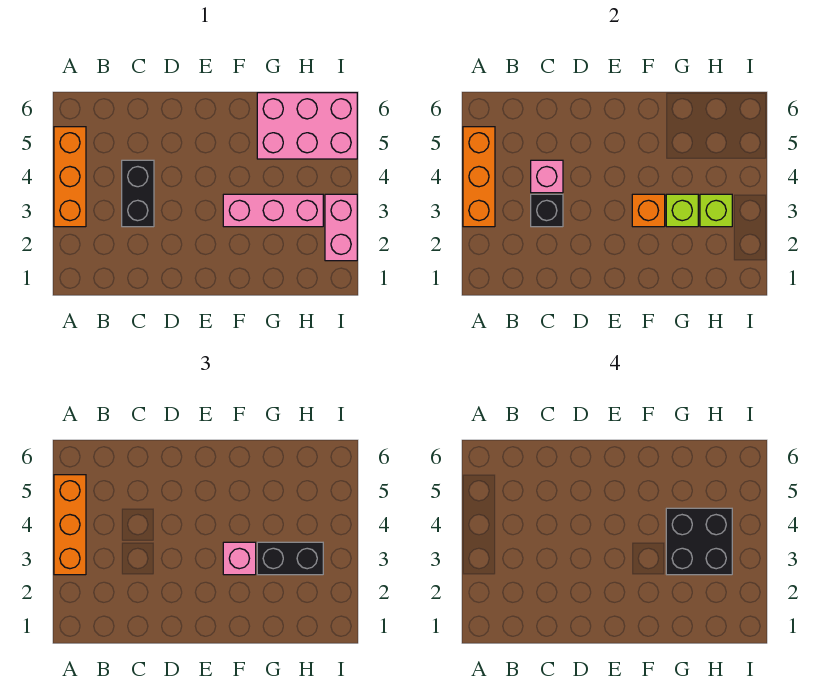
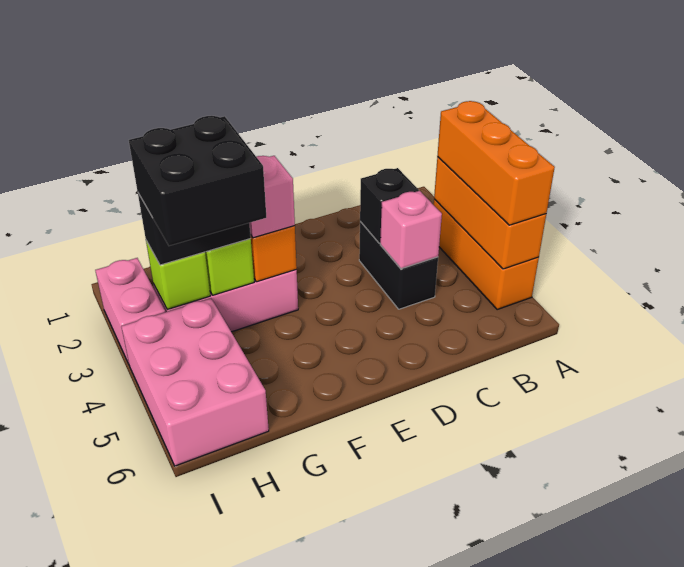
pink 2x3 brick [257,93,357,159] -> pink 2x3 brick turned to [121,298,269,466]

